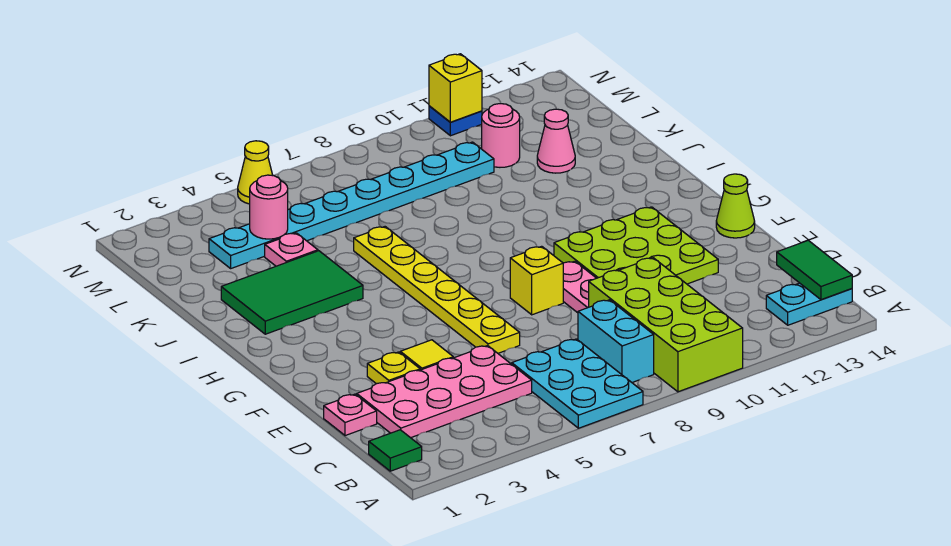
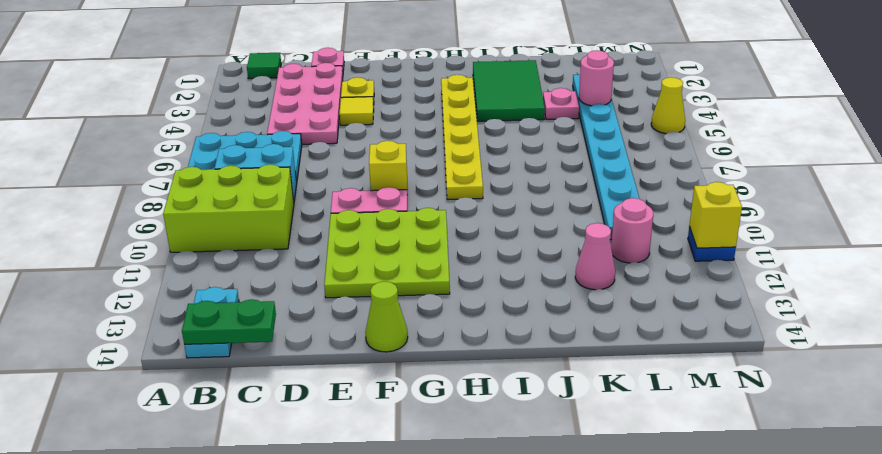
lime 2x4 brick [589,258,743,392] -> lime 2x3 brick [163,164,294,252]
green 1x2 tile [777,240,852,300] -> green 1x2 plate [182,299,276,344]
yellow 1x6 plate [354,227,520,353] -> yellow 1x6 plate turned to [441,75,483,200]

